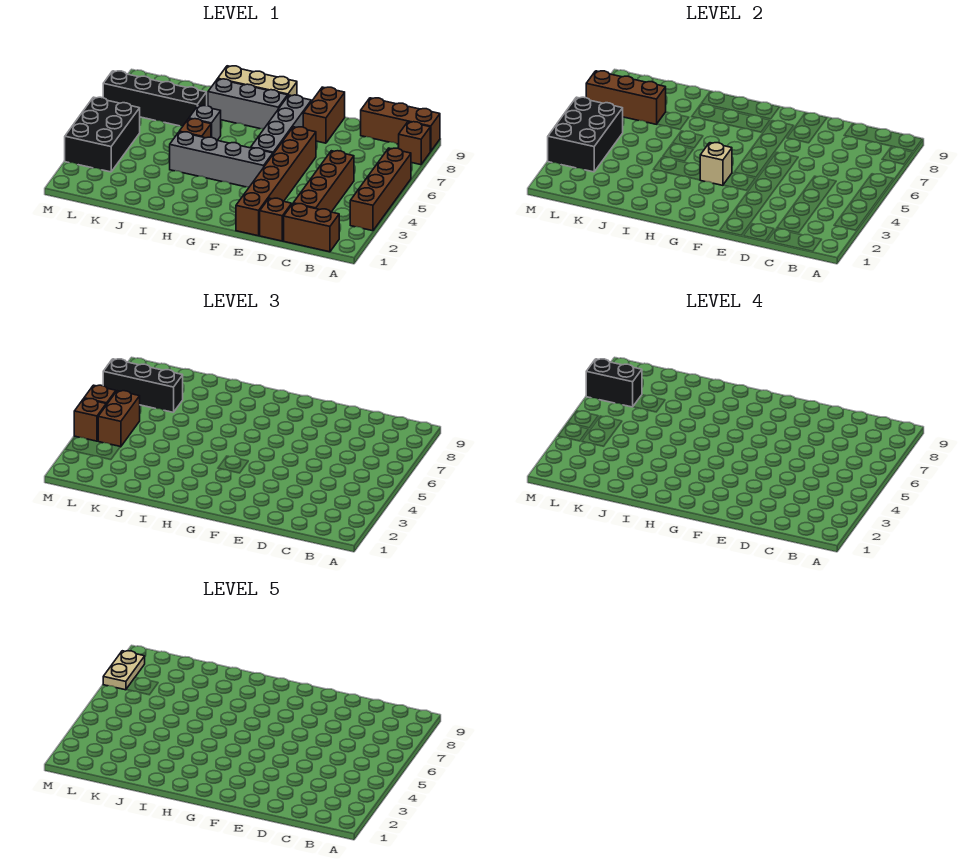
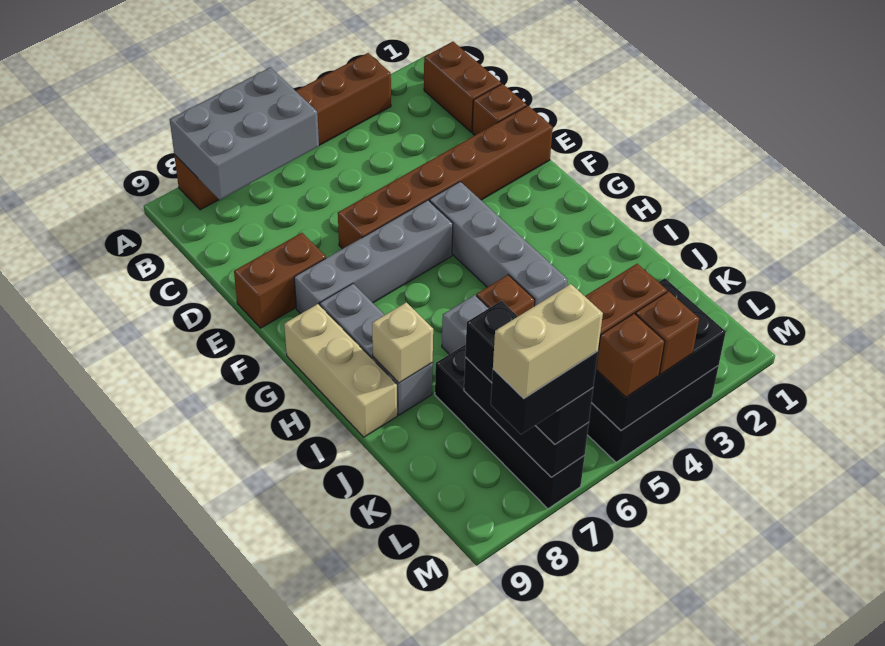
none -> grey 2x3 brick [170,67,319,200]
brown 1x3 brick [361,98,440,151] -> none
brown 1x4 brick [293,151,354,212] -> none
tan 1x1 brick [700,143,732,185] -> tan 1x1 brick moved to [372,302,433,383]
brown 1x3 brick [586,71,666,124] -> black 1x3 brick [464,357,589,477]
black 1x2 brick [586,359,642,407] -> black 1x2 brick turned to [491,351,598,434]
tan 1x2 plate [103,651,145,690] -> tan 1x2 brick [493,284,603,398]

